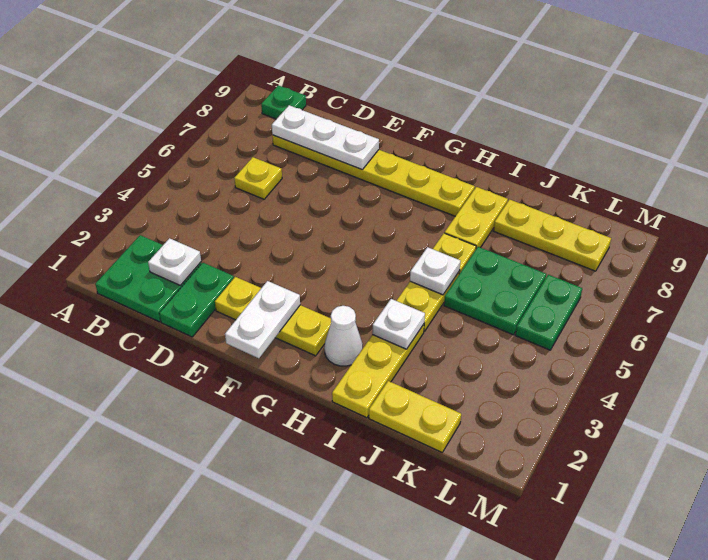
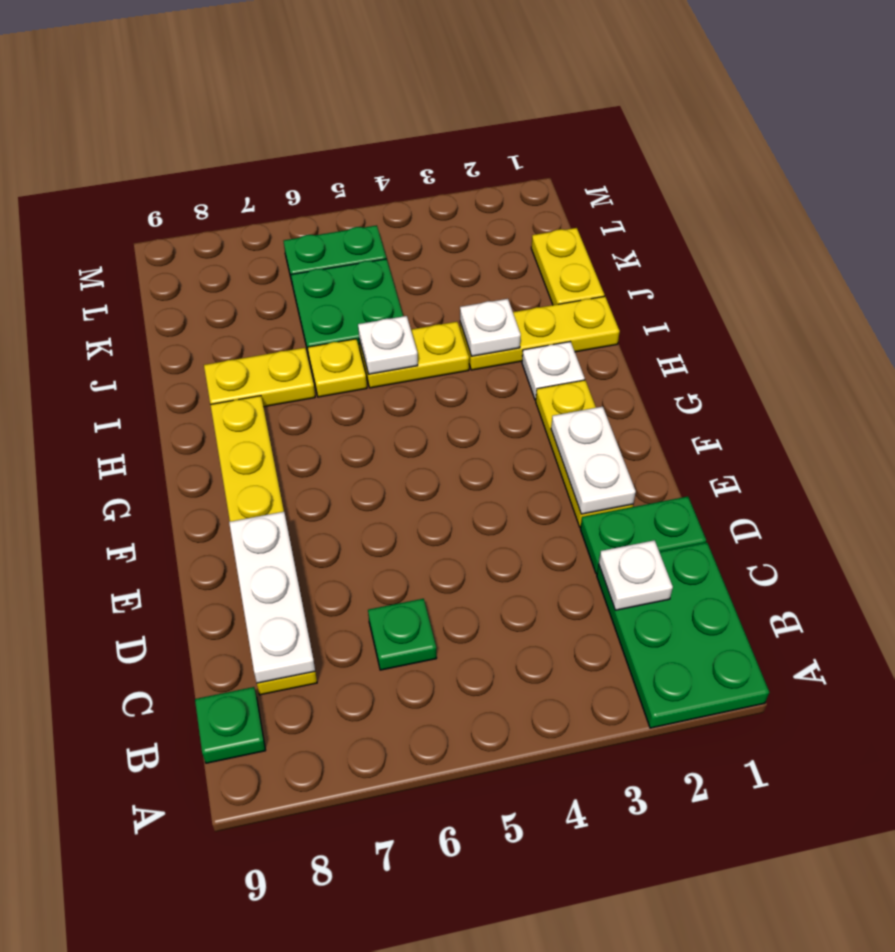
green 2x2 plate [95,235,202,322] -> green 2x3 plate [597,542,769,728]
yellow 1x1 plate [234,157,282,199] -> green 1x1 plate [368,599,437,670]
white 1x2 plate [225,281,300,358] -> white 1x2 plate turned to [551,407,636,514]
white 1x1 cone [324,306,363,366] -> white 1x1 plate [522,342,585,400]
yellow 1x3 plate [494,200,611,271] -> none

